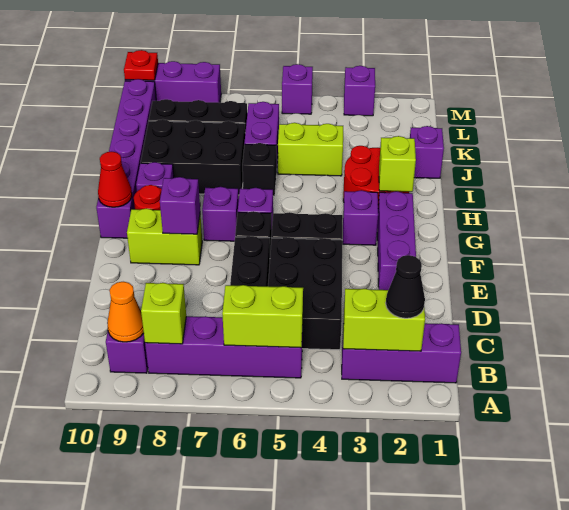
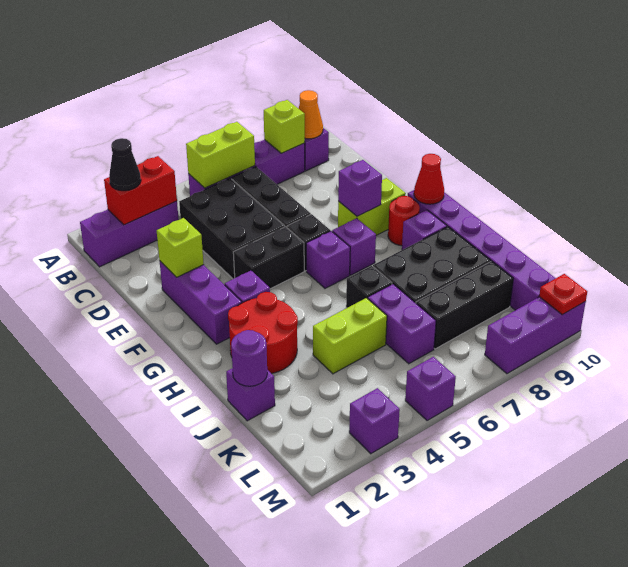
lime 1x2 brick [343,289,425,351] -> red 1x2 brick [104,156,177,225]
lime 1x1 brick [379,136,416,192] -> lime 1x1 brick moved to [157,218,204,277]
none -> purple 1x1 round brick [231,330,267,386]

